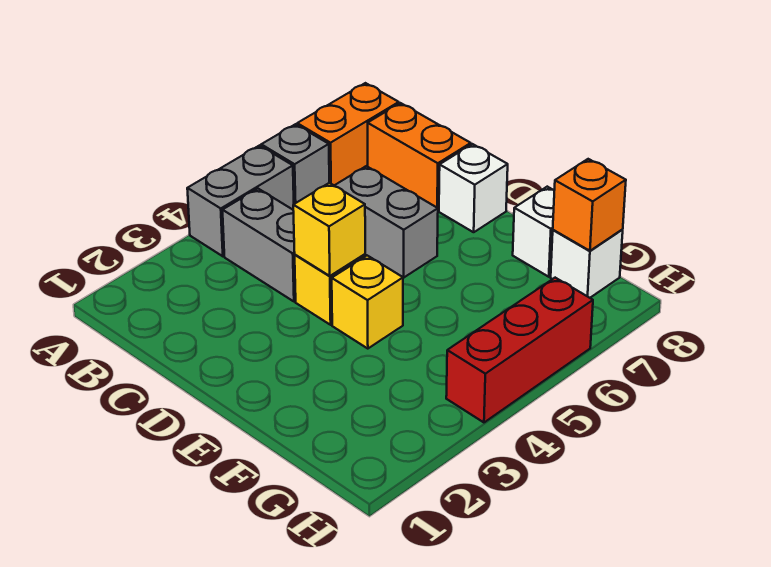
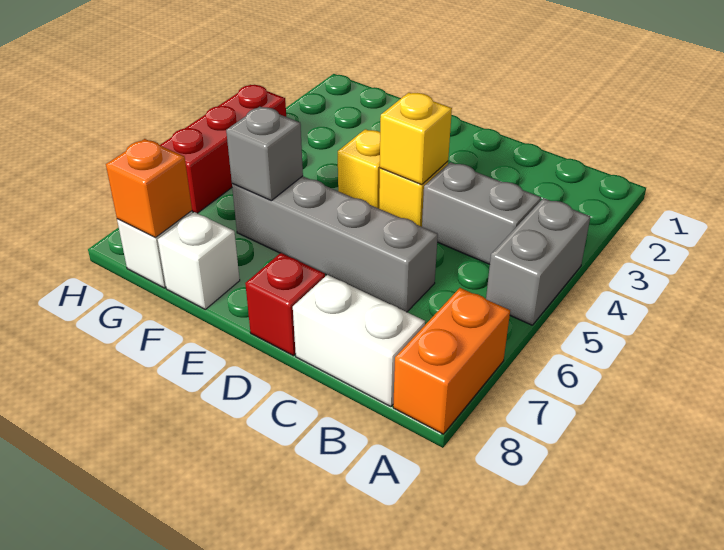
grey 1x1 brick [261,124,329,204] -> grey 1x1 brick moved to [226,107,303,201]
orange 1x2 brick [368,103,471,210] -> white 1x2 brick [293,275,425,407]
grey 1x2 brick [334,166,438,278] -> grey 1x4 brick [232,176,438,312]
white 1x1 brick [439,144,508,232] -> red 1x1 brick [245,253,325,356]

